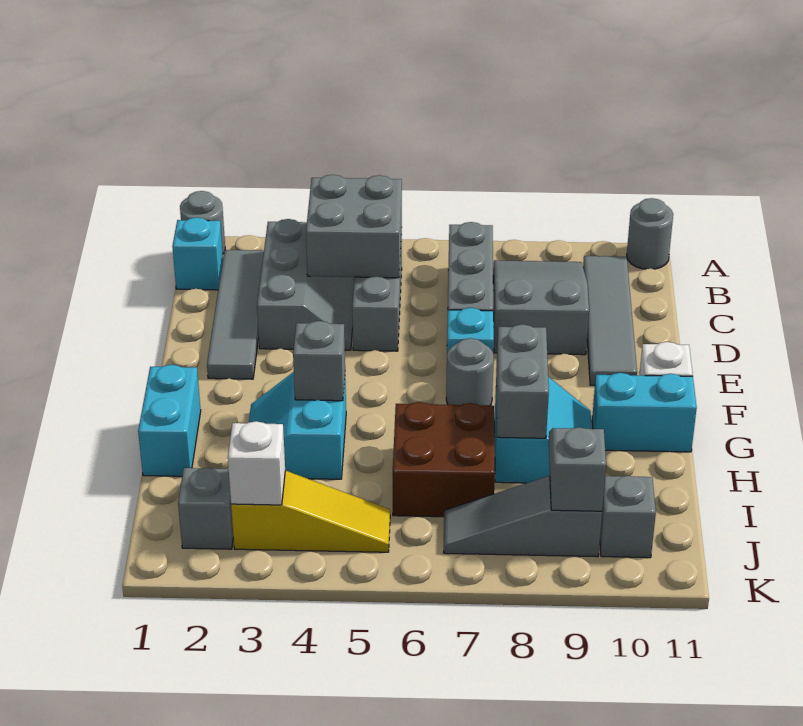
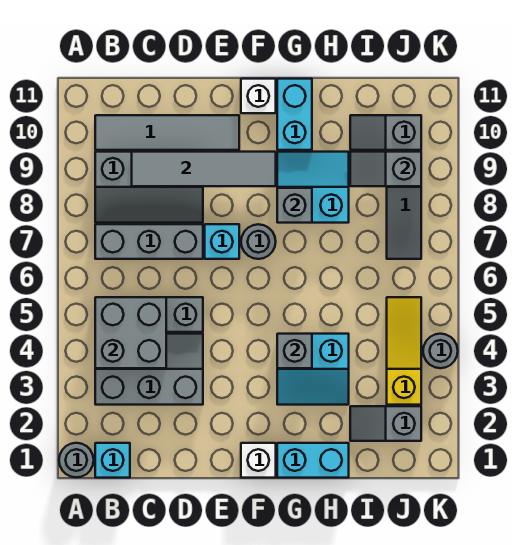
grey 1x1 round brick [627,198,673,269] -> grey 1x1 round brick moved to [423,334,458,368]
grey 1x4 tile [207,250,264,379] -> grey 1x4 tile moved to [132,152,276,186]
grey 2x3 slope [493,260,589,355] -> grey 2x3 slope turned to [95,152,203,223]
grey 1x2 brick [496,324,549,438] -> grey 1x1 brick [277,188,312,223]
brown 2x2 brick [393,402,495,517] -> none
white 1x1 brick [228,421,285,505] -> white 1x1 brick moved to [241,443,276,478]

